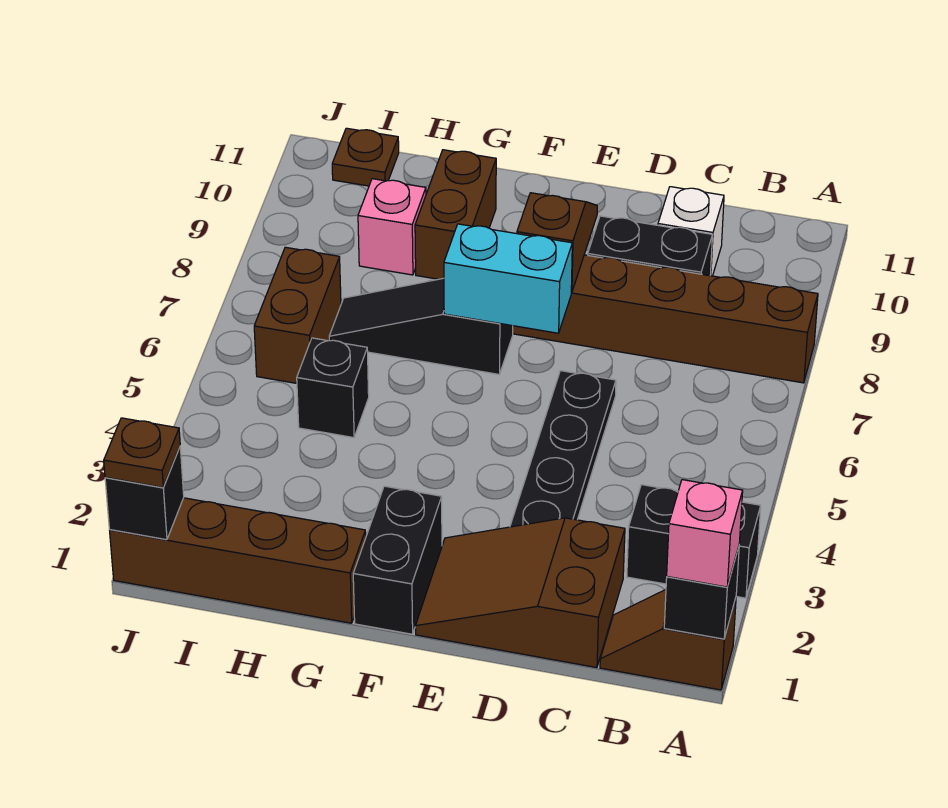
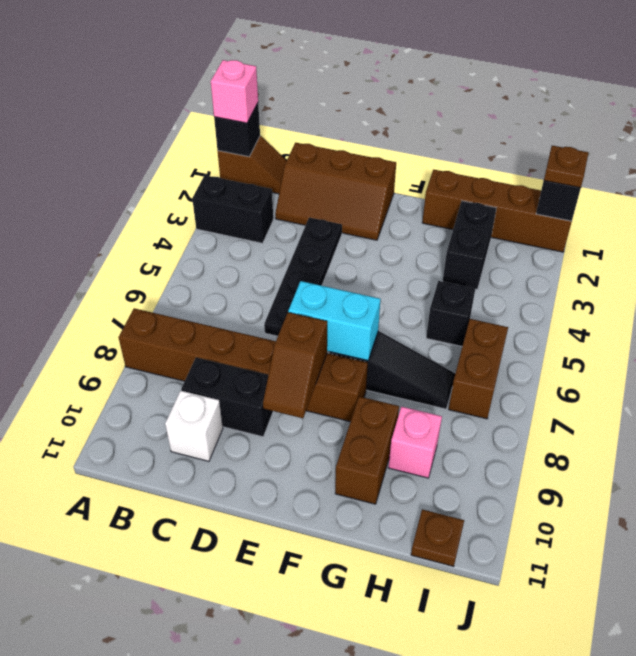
brown 2x3 slope [415,518,625,668] -> brown 2x3 slope turned to [275,143,396,240]
black 1x2 brick [353,486,442,634] -> black 1x2 brick moved to [442,201,496,289]

